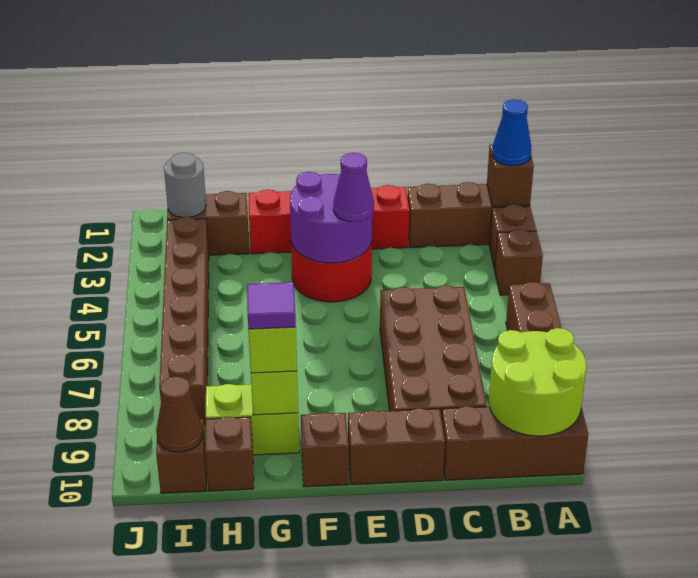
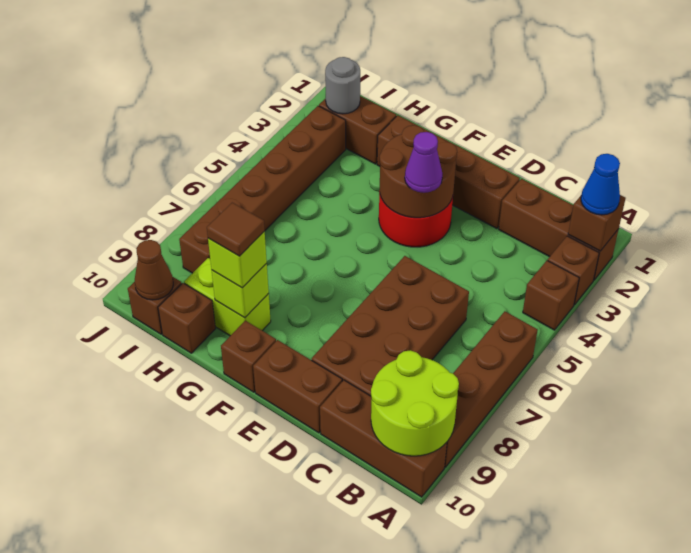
red 1x4 brick [248,185,409,254] -> brown 1x4 brick [377,115,520,229]
purple 2x2 round brick [290,172,372,263] -> brown 2x2 round brick [380,125,457,218]
purple 1x1 tile [247,282,296,329] -> brown 1x1 tile [207,203,265,256]

